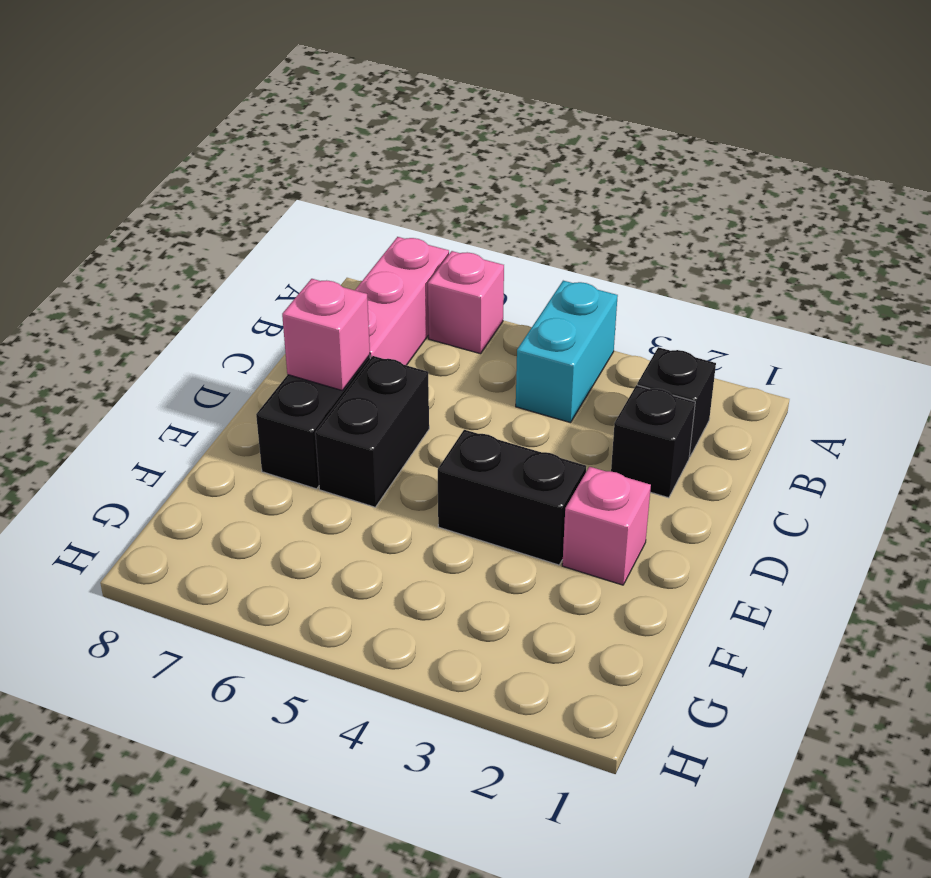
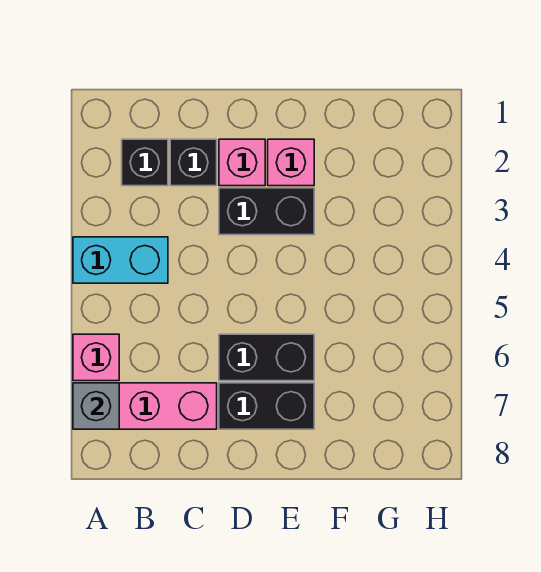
none -> grey 1x1 brick [73,383,119,429]
pink 1x1 brick [282,279,370,391] -> pink 1x1 brick moved to [219,139,265,186]
black 1x2 brick [438,430,586,565] -> black 1x2 brick turned to [219,188,314,235]

